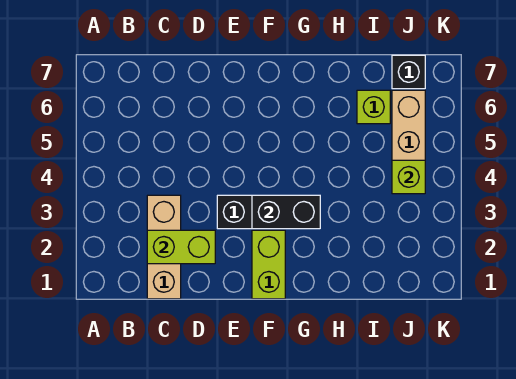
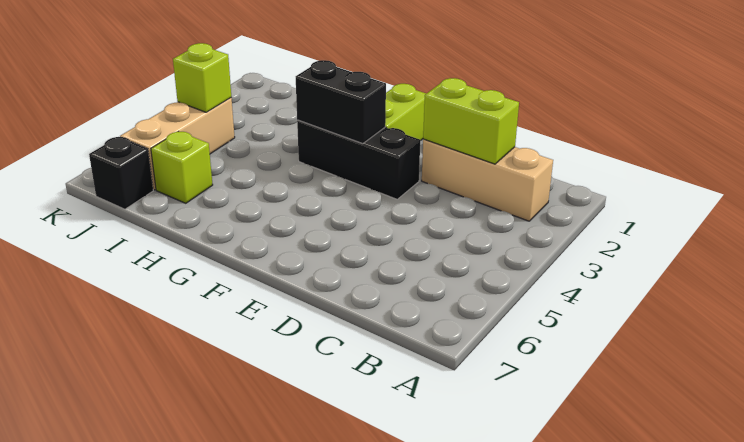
tan 1x3 brick [147,195,181,299] -> tan 1x3 brick turned to [422,139,553,221]

